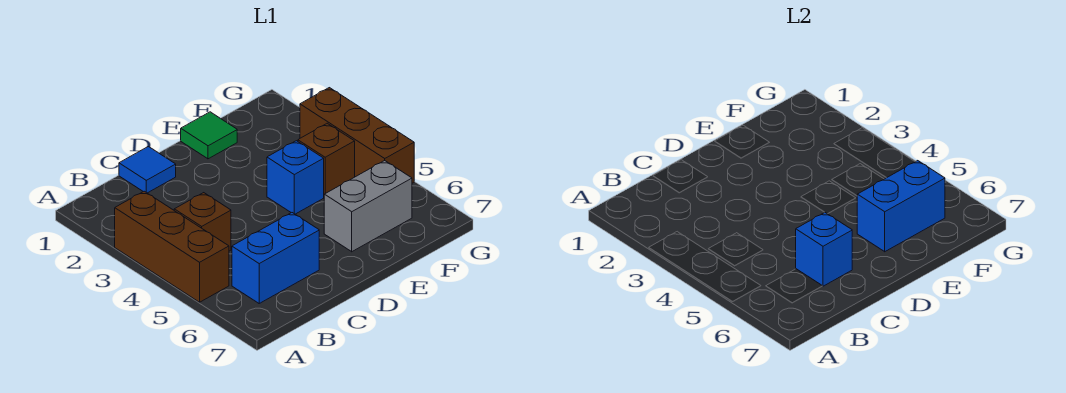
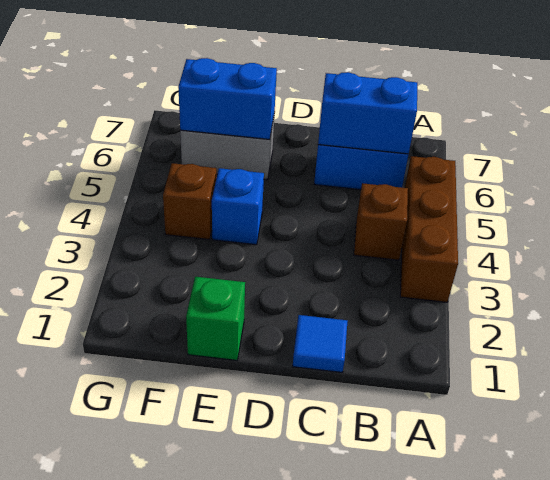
blue 1x1 brick [796,212,852,286] -> blue 1x2 brick [318,72,417,154]
green 1x1 tile [181,112,237,159] -> green 1x1 brick [186,277,245,360]
brown 1x3 brick [300,88,414,183] -> none

